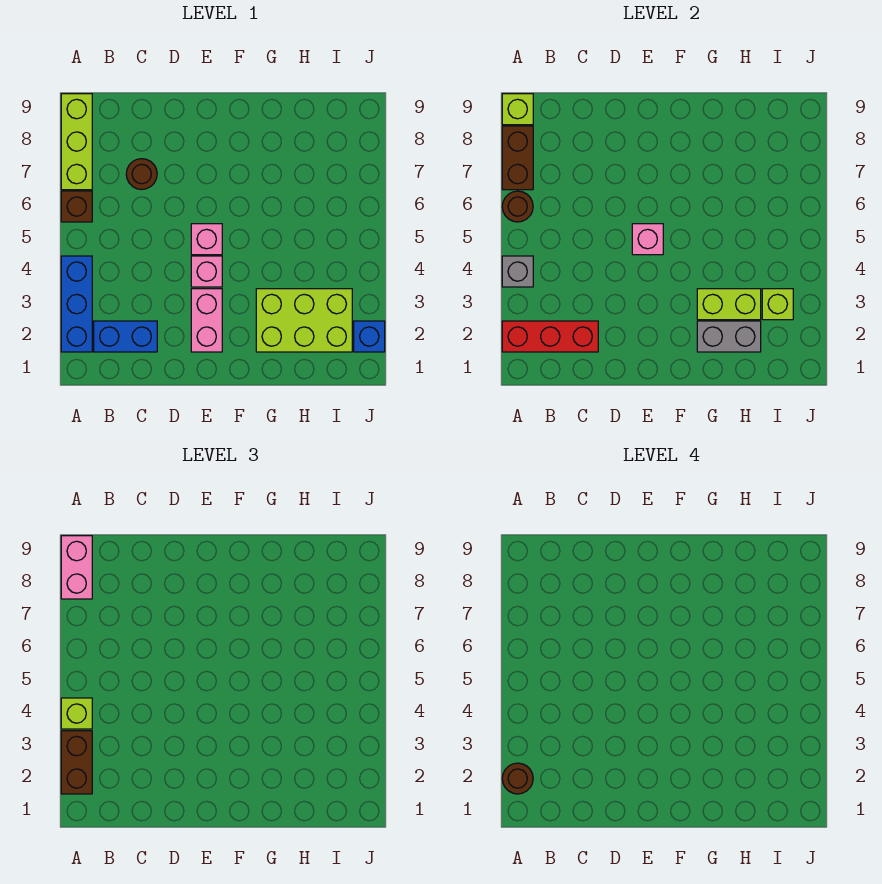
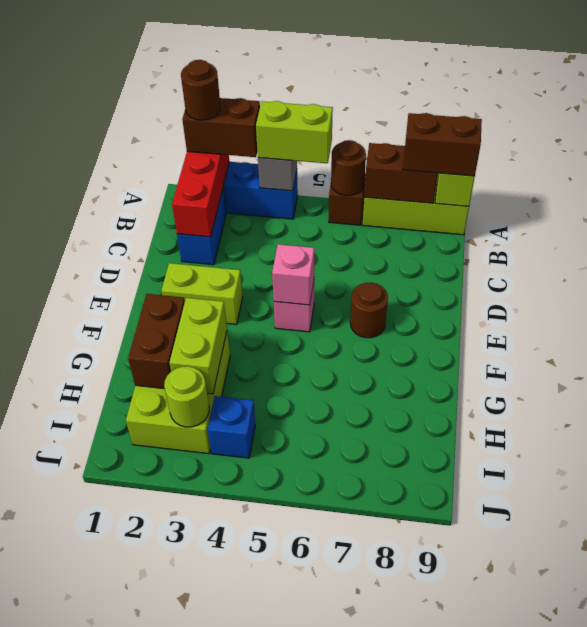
lime 1x1 brick [61,698,92,729] -> lime 1x2 brick [256,101,333,163]
pink 1x2 brick [61,536,92,599] -> brown 1x2 brick [403,113,482,176]
brown 1x1 round brick [126,159,157,190] -> brown 1x1 round brick moved to [350,283,388,338]
pink 1x2 brick [191,289,222,352] -> lime 1x2 brick [161,263,243,324]
pink 1x1 brick [191,256,222,287] -> none
grey 1x2 brick [697,321,761,352] -> brown 1x2 brick [128,294,185,389]
lime 1x1 brick [762,289,793,320] -> lime 1x1 round brick [164,366,209,427]
blue 1x1 brick [354,321,385,352] -> blue 1x1 brick moved to [208,396,255,458]

